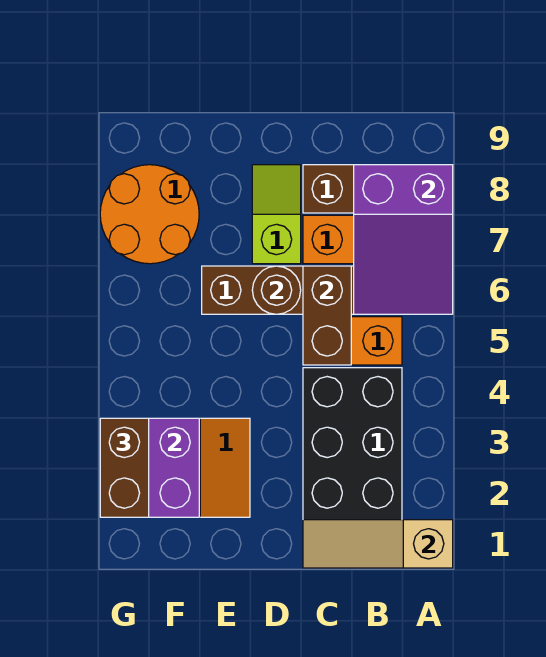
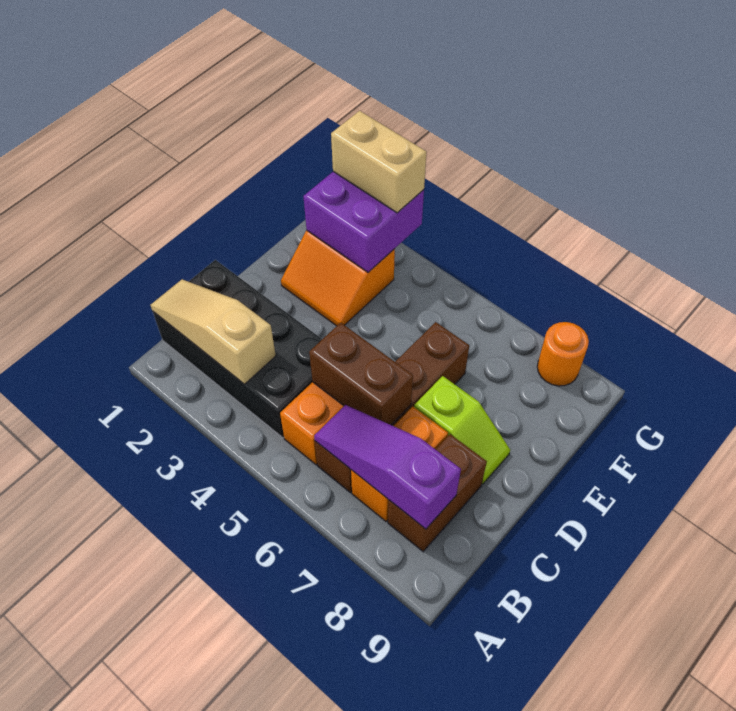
tan 1x3 slope [303,520,453,568] -> tan 1x3 slope turned to [151,279,276,384]
purple 2x3 slope [354,165,453,314] -> purple 1x3 slope [314,405,461,529]
brown 1x1 round brick [252,266,301,314] -> none
orange 2x2 round brick [100,165,199,264] -> orange 1x1 round brick [537,322,589,386]
brown 1x2 brick [100,418,149,517] -> tan 1x2 brick [331,111,426,213]

